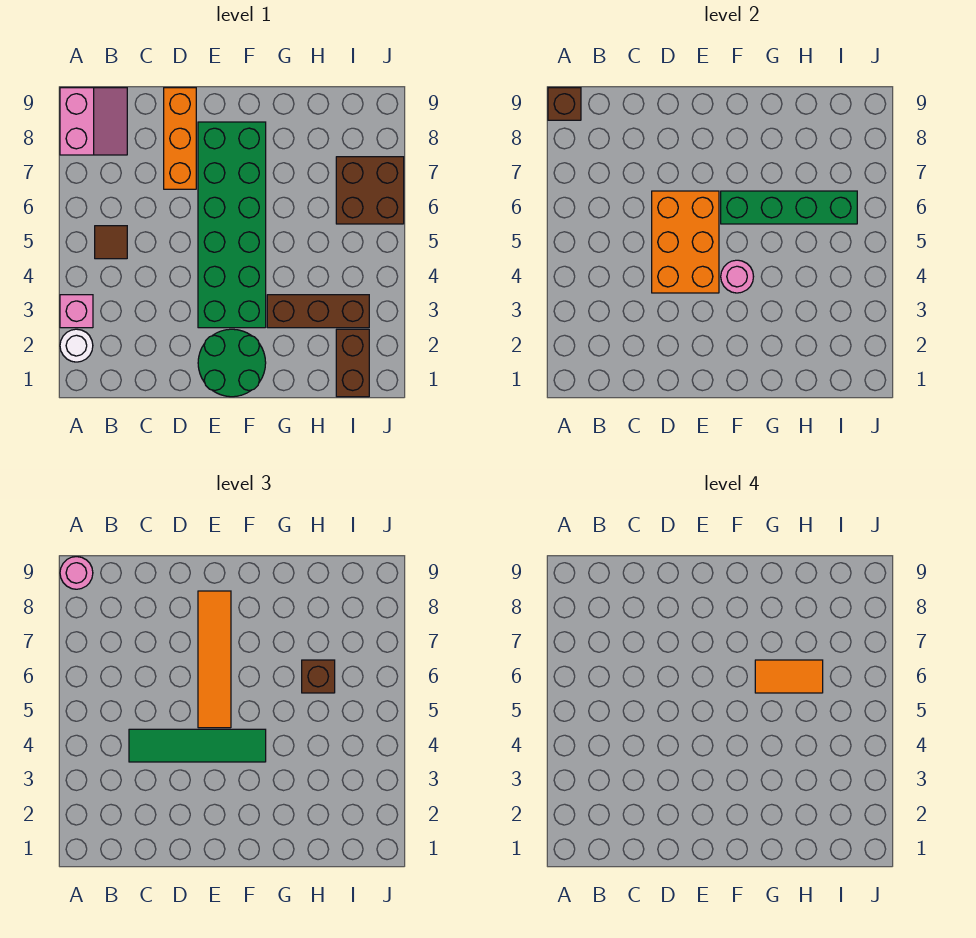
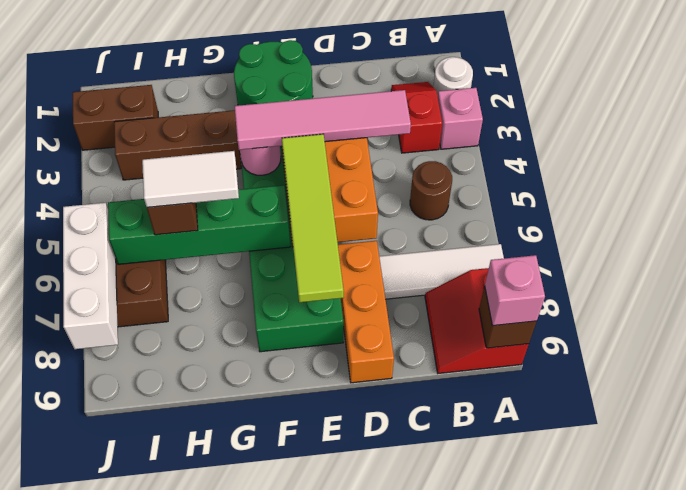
none -> white 1x3 tile [379,244,504,299]
pink 2x2 slope [60,88,127,155] -> red 2x2 slope [425,268,529,373]
pink 1x1 round brick [60,557,93,589] -> pink 1x1 brick [485,255,545,326]
none -> red 1x2 slope [391,82,442,153]
brown 1x1 tile [95,226,127,259] -> brown 1x1 round brick [410,161,452,220]
green 1x4 tile [129,729,266,762] -> pink 1x4 tile [235,90,411,150]
orange 1x4 tile [198,591,231,728] -> lime 1x4 tile [282,134,344,302]
orange 1x2 tile [755,660,823,693] -> white 1x2 tile [142,151,239,207]
brown 1x2 brick [336,329,369,397] -> brown 1x2 brick turned to [73,85,158,150]
none -> white 1x3 brick [63,203,118,349]

